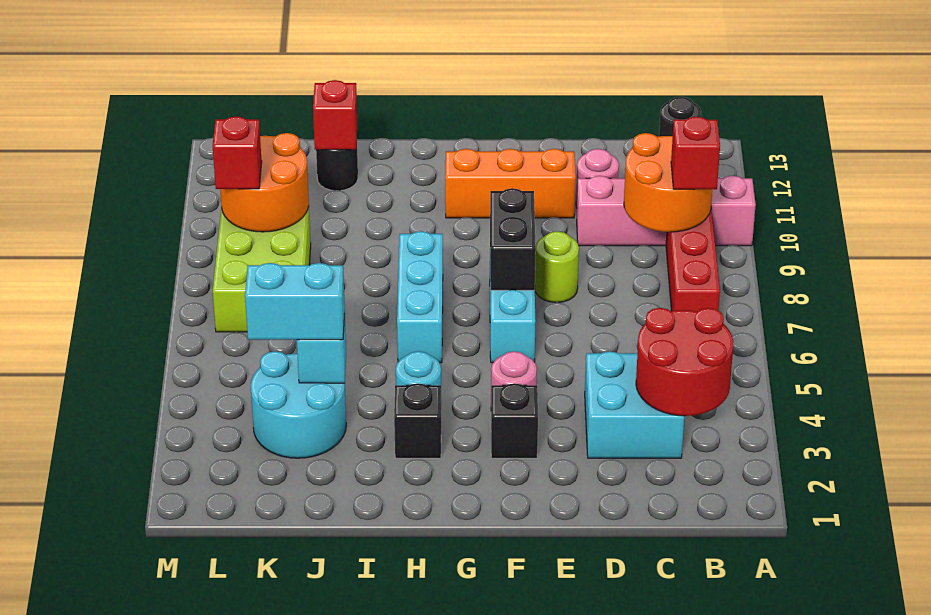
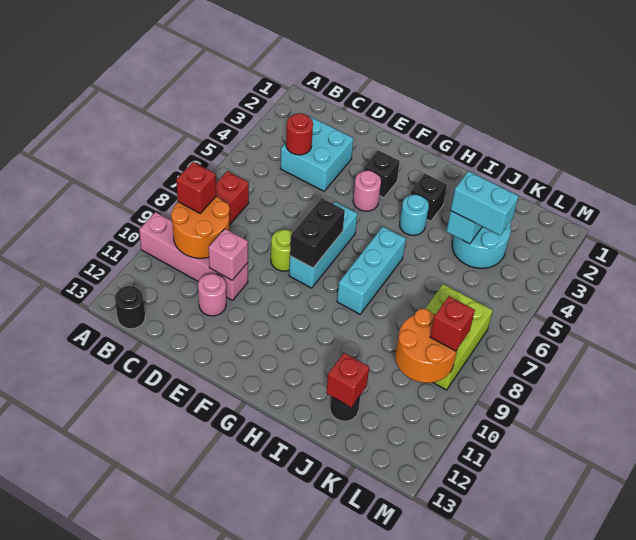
red 2x2 round brick [636,308,733,416] -> red 1x1 round brick [286,113,313,155]
none -> pink 1x1 brick [209,229,248,280]
orange 1x3 brick [445,149,576,218] -> none

